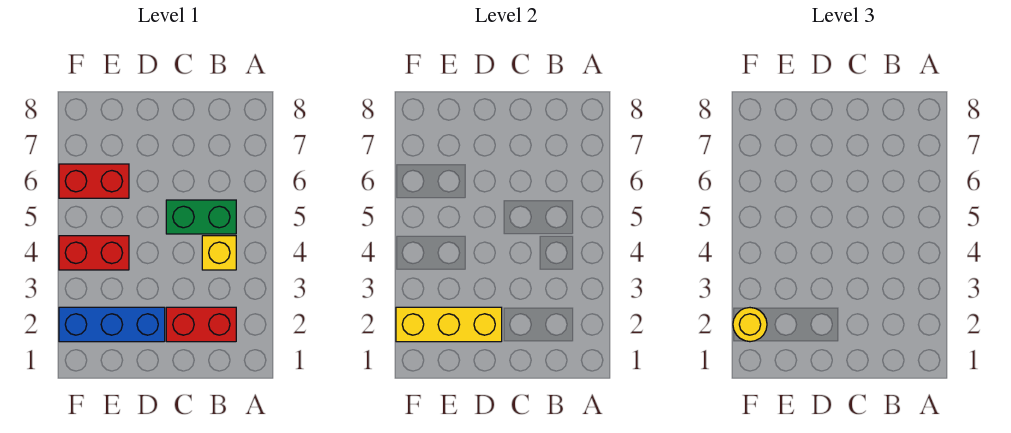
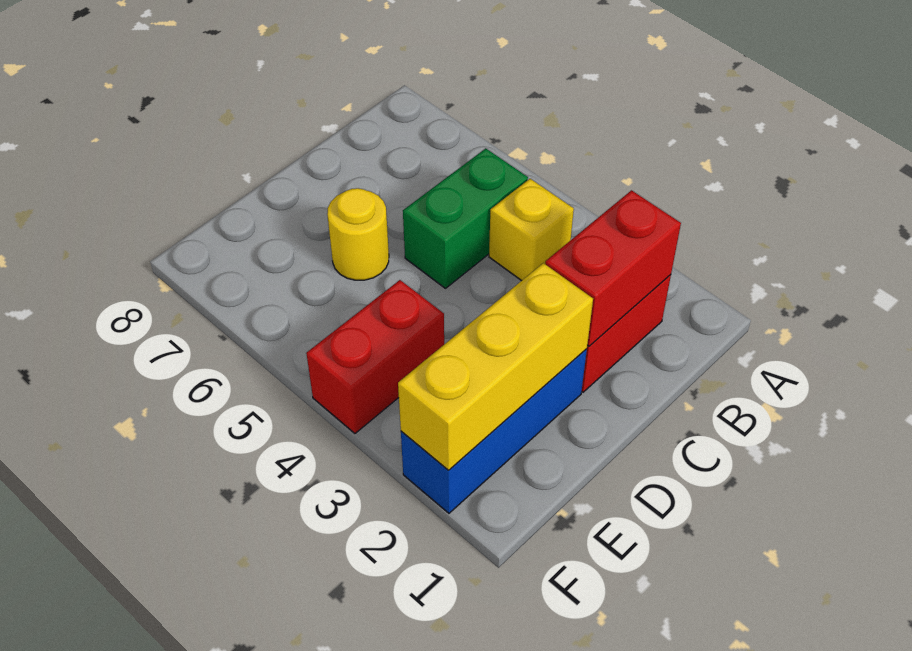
red 1x2 brick [59,164,129,198] -> red 1x2 brick moved to [545,190,681,346]
yellow 1x1 round brick [733,308,767,342] -> yellow 1x1 round brick moved to [327,188,389,280]

